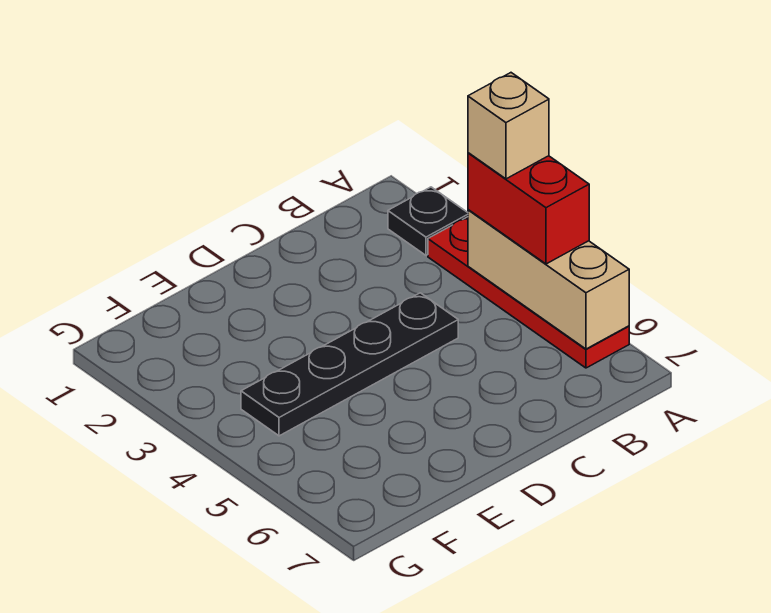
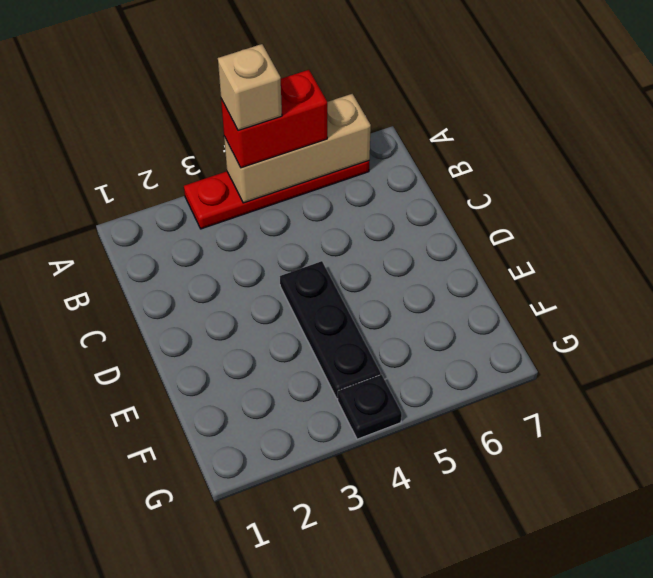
black 1x1 plate [388,187,468,255] -> black 1x1 plate moved to [338,375,402,439]
black 1x4 plate [241,293,458,436] -> black 1x3 plate [280,261,381,399]

